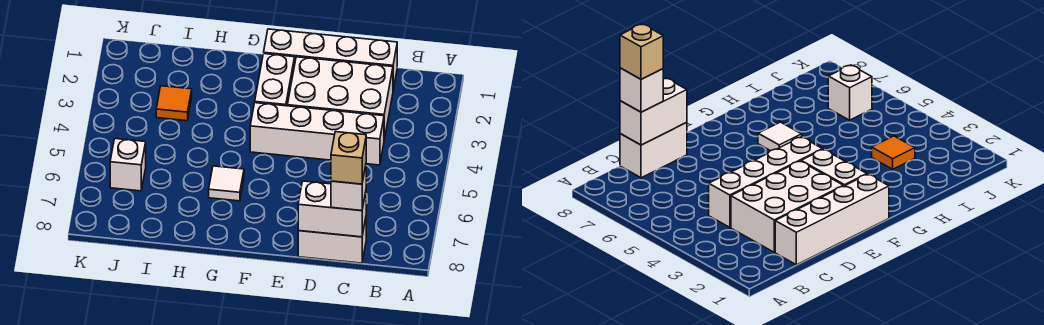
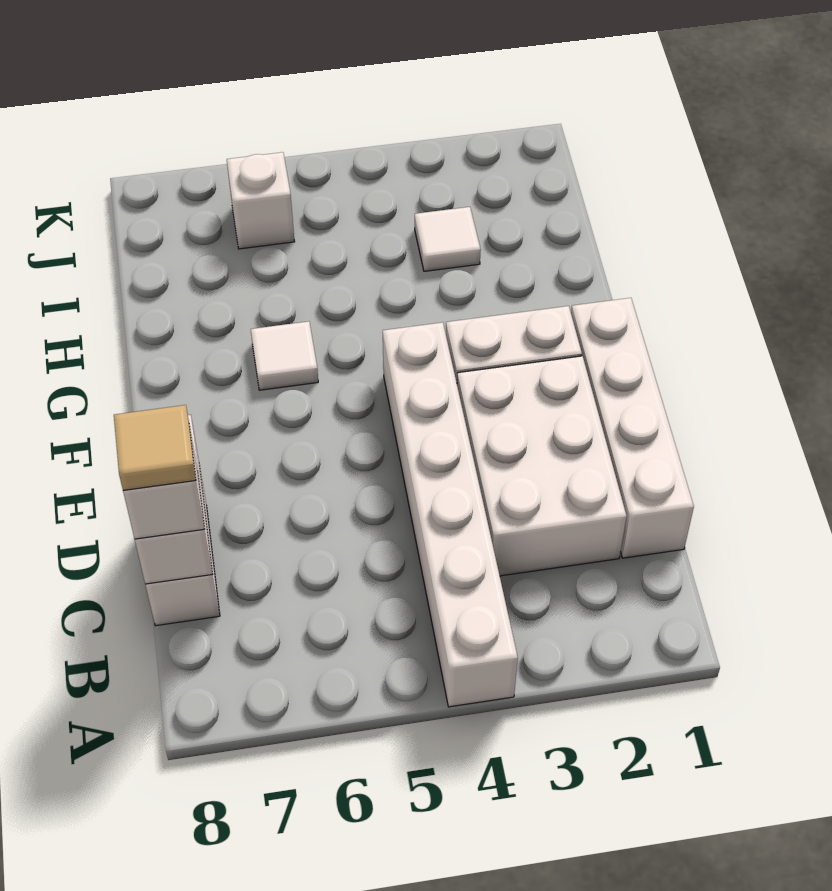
white 1x4 brick [250,103,384,165] -> white 1x6 brick [383,322,518,707]
tan 1x1 brick [331,132,366,184] -> tan 1x1 tile [114,405,196,490]
orange 1x1 tile [156,86,192,121] -> white 1x1 tile [415,207,481,271]

